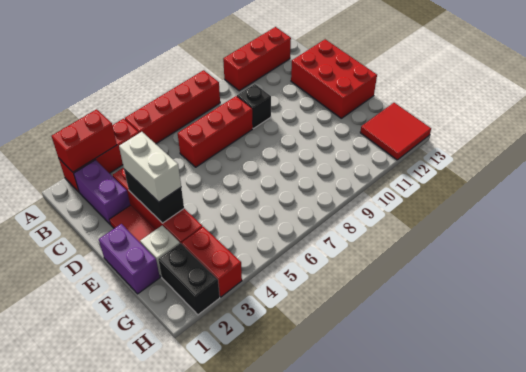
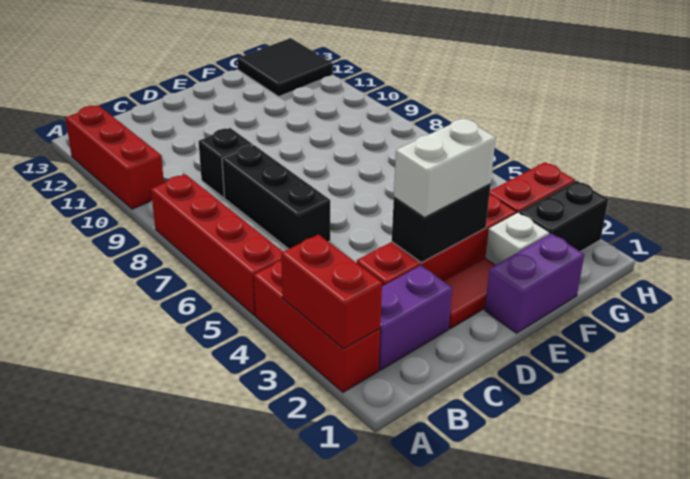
red 1x3 brick [178,96,253,167] -> black 1x3 brick [222,145,330,249]
red 2x3 brick [291,39,377,118] -> none
red 2x2 tile [360,103,431,160] -> black 2x2 tile [237,38,332,96]

